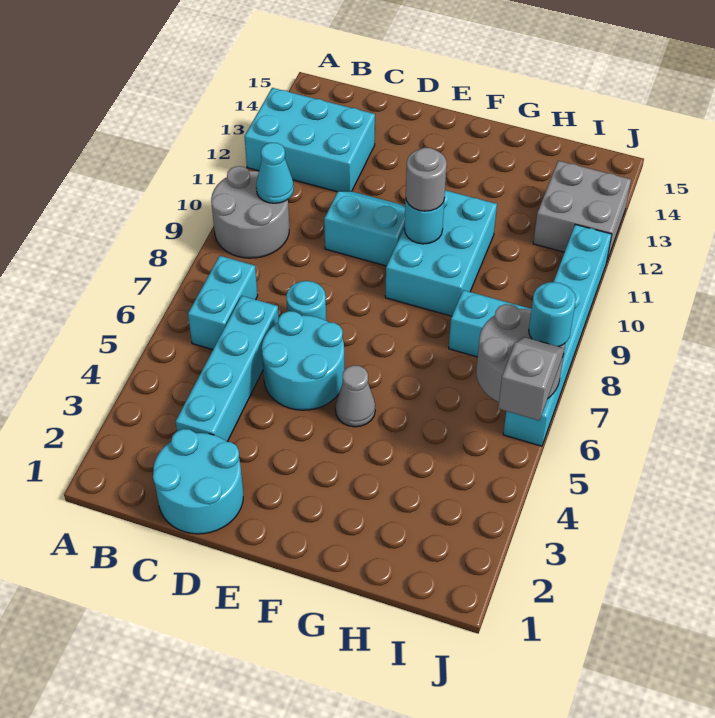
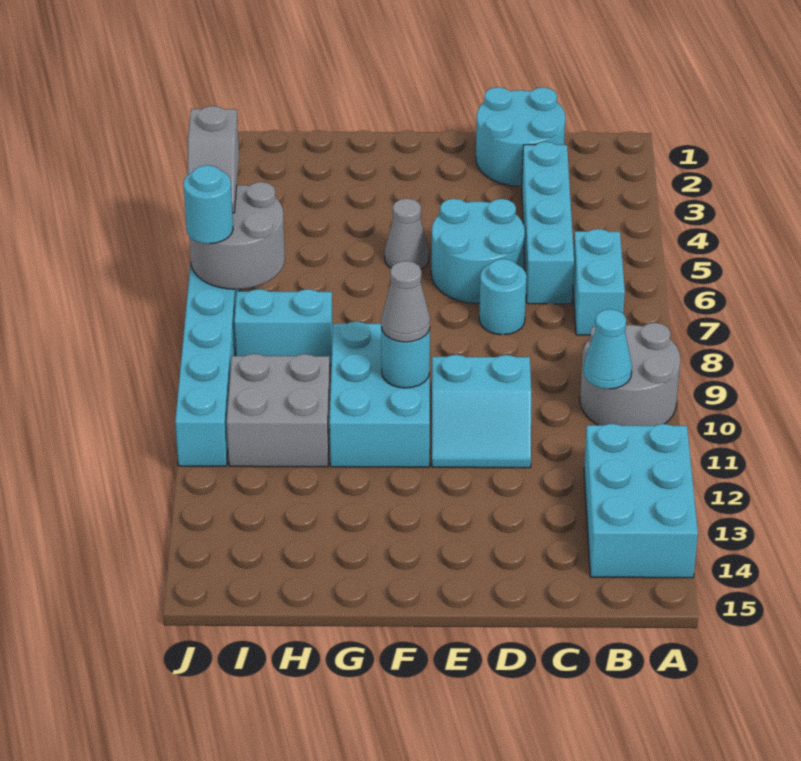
cyan 2x3 brick [244,88,375,192] -> cyan 2x3 brick turned to [584,424,698,578]
grey 1x1 round brick [406,148,447,211] -> grey 1x1 cone [381,261,430,342]
grey 2x2 brick [533,161,631,263] -> grey 2x2 brick moved to [227,354,330,467]

